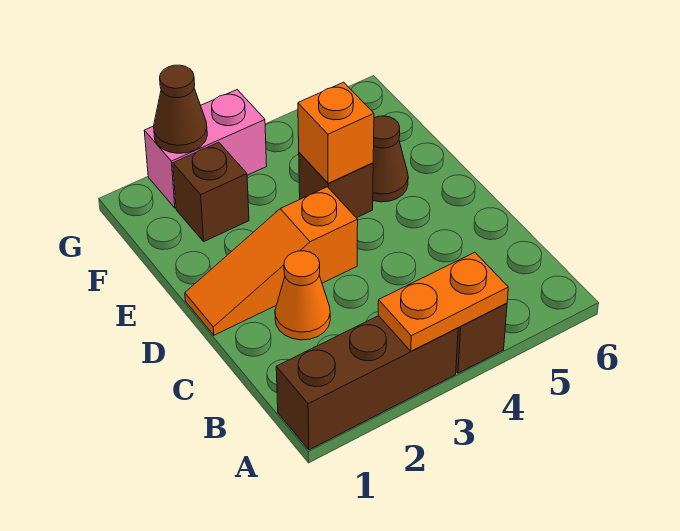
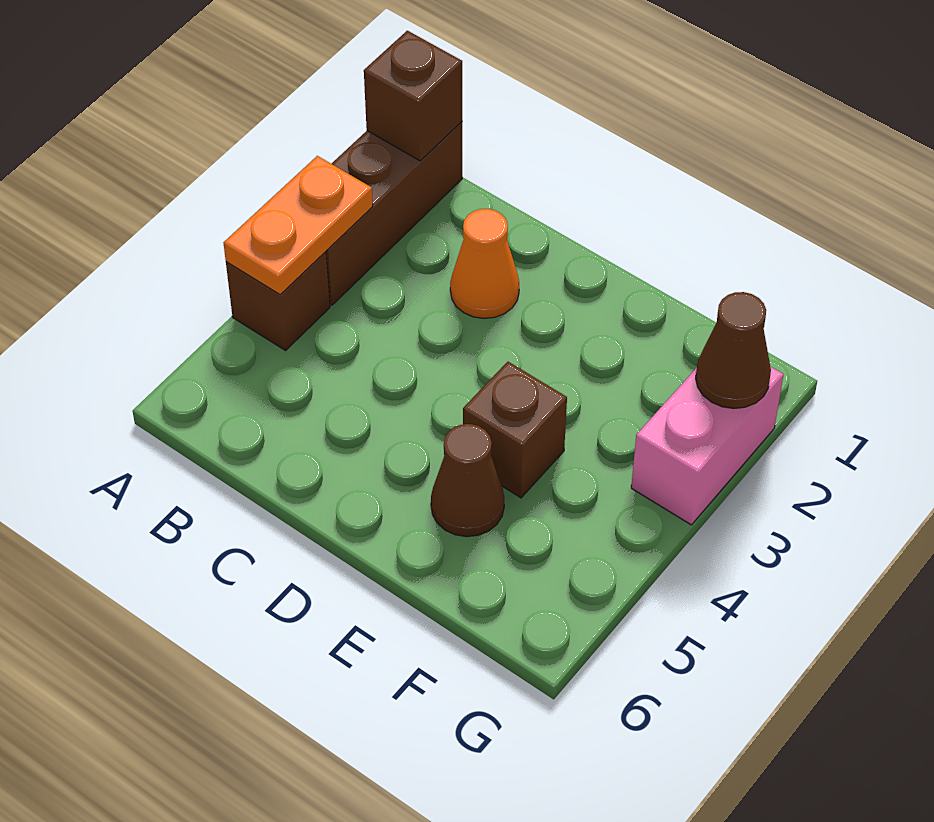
orange 1x3 slope [185,187,358,335] -> none
orange 1x1 brick [298,82,374,183] -> none
brown 1x1 brick [173,142,249,241] -> brown 1x1 brick moved to [364,31,462,161]

